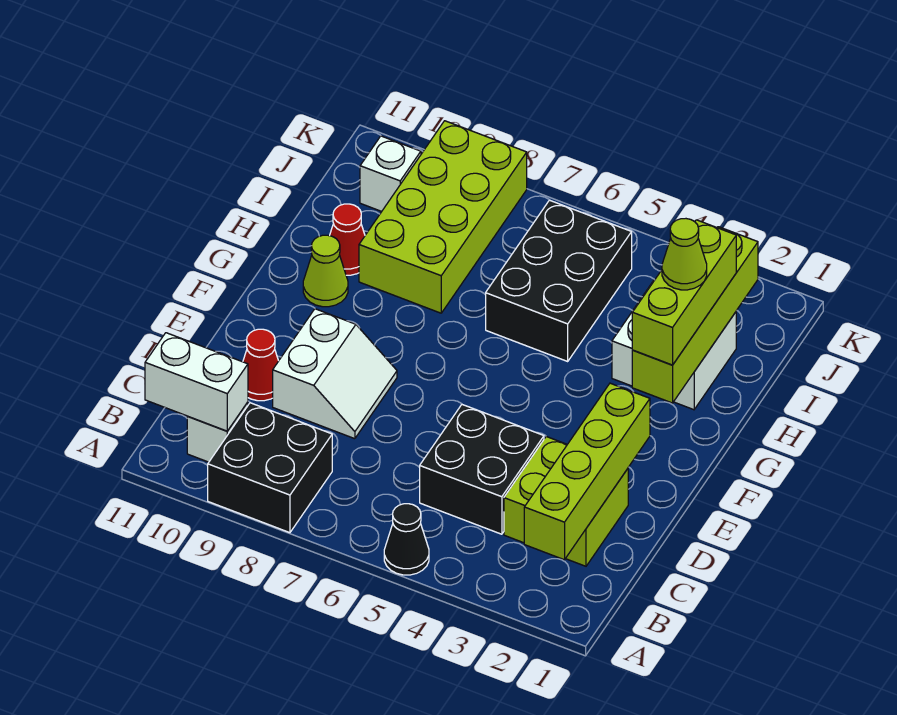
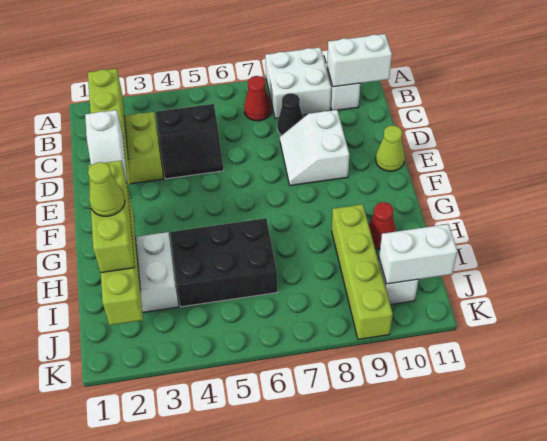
black 1x1 cone [384,504,429,575] -> black 1x1 cone moved to [277,93,303,136]
black 2x2 brick [208,403,332,533] -> white 2x2 brick [265,48,331,119]
black 2x2 brick [420,405,544,534] -> black 2x2 slope [156,104,224,179]
red 1x1 cone [243,329,278,401] -> red 1x1 cone moved to [244,76,271,121]
none -> white 1x2 slope [85,110,127,182]
lime 1x1 cone [303,235,348,307] -> lime 1x1 cone moved to [376,125,405,171]
black 2x3 brick [486,200,632,361] -> black 2x3 brick turned to [170,218,278,307]
lime 2x4 brick [359,121,527,313] -> lime 1x4 brick [332,204,393,339]
none -> white 1x2 brick [379,224,457,284]

